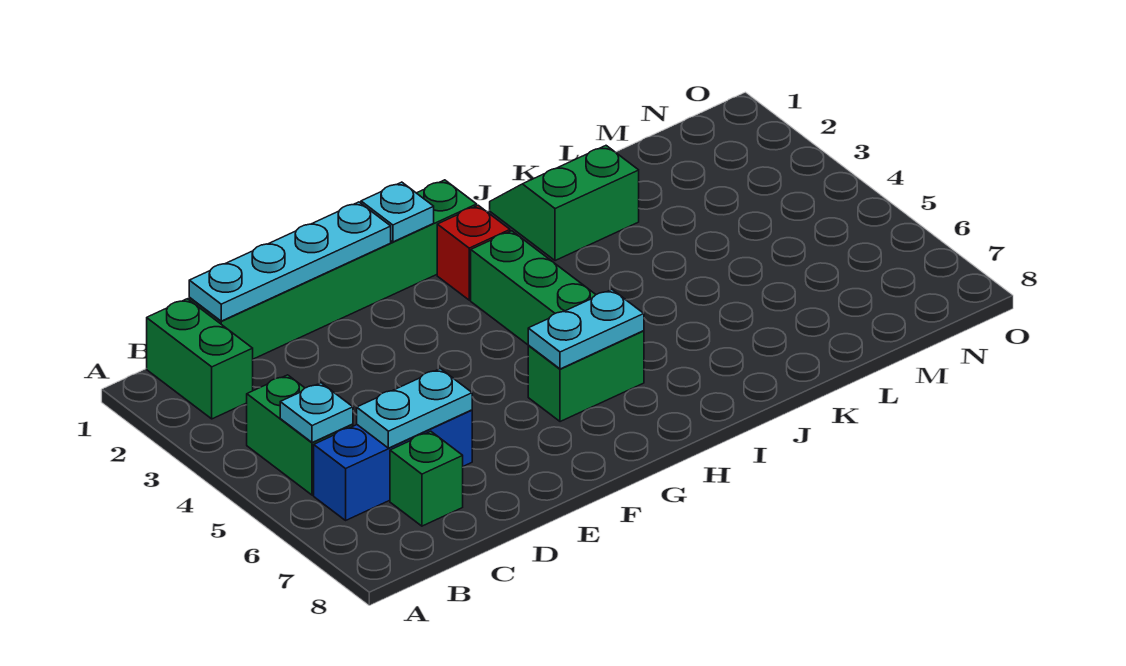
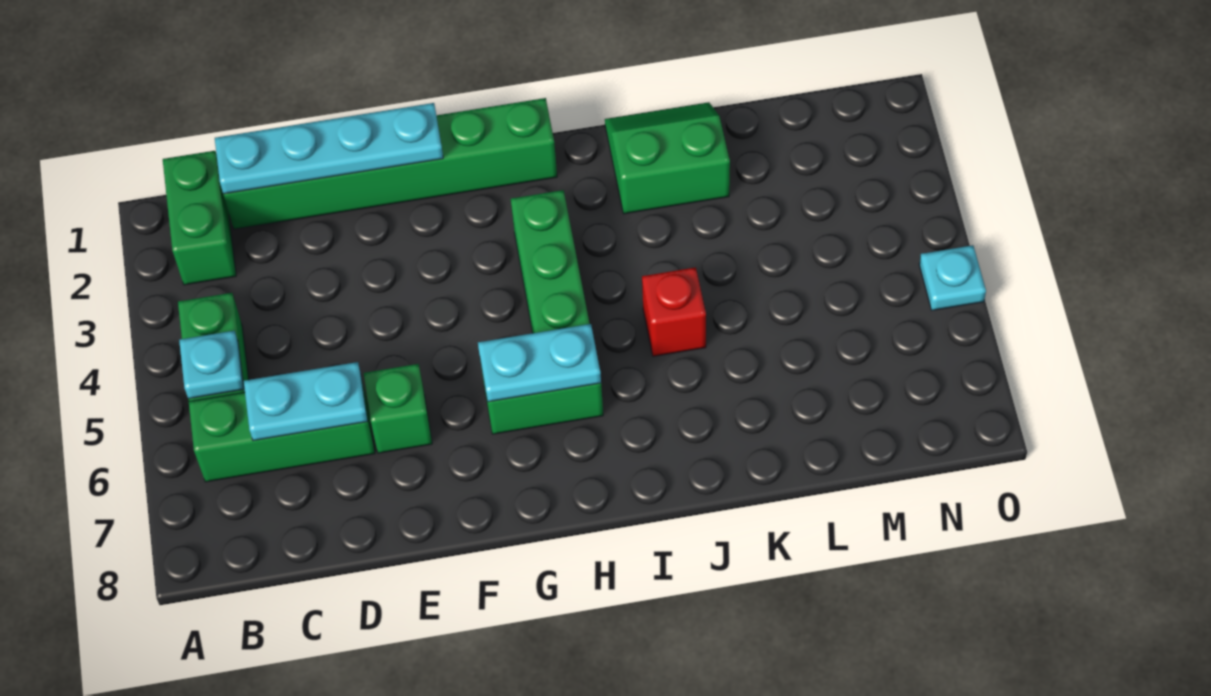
blue 1x3 brick [314,410,472,520] -> green 1x3 brick [189,377,375,482]
green 1x1 brick [390,431,463,526] -> green 1x1 brick moved to [364,364,432,453]
cyan 1x1 plate [361,182,434,242] -> cyan 1x1 plate moved to [919,245,986,310]
red 1x1 brick [437,205,510,300] -> red 1x1 brick moved to [642,267,706,356]

